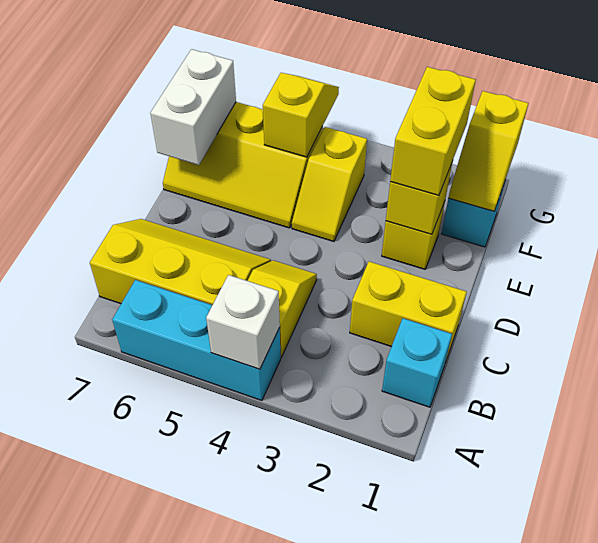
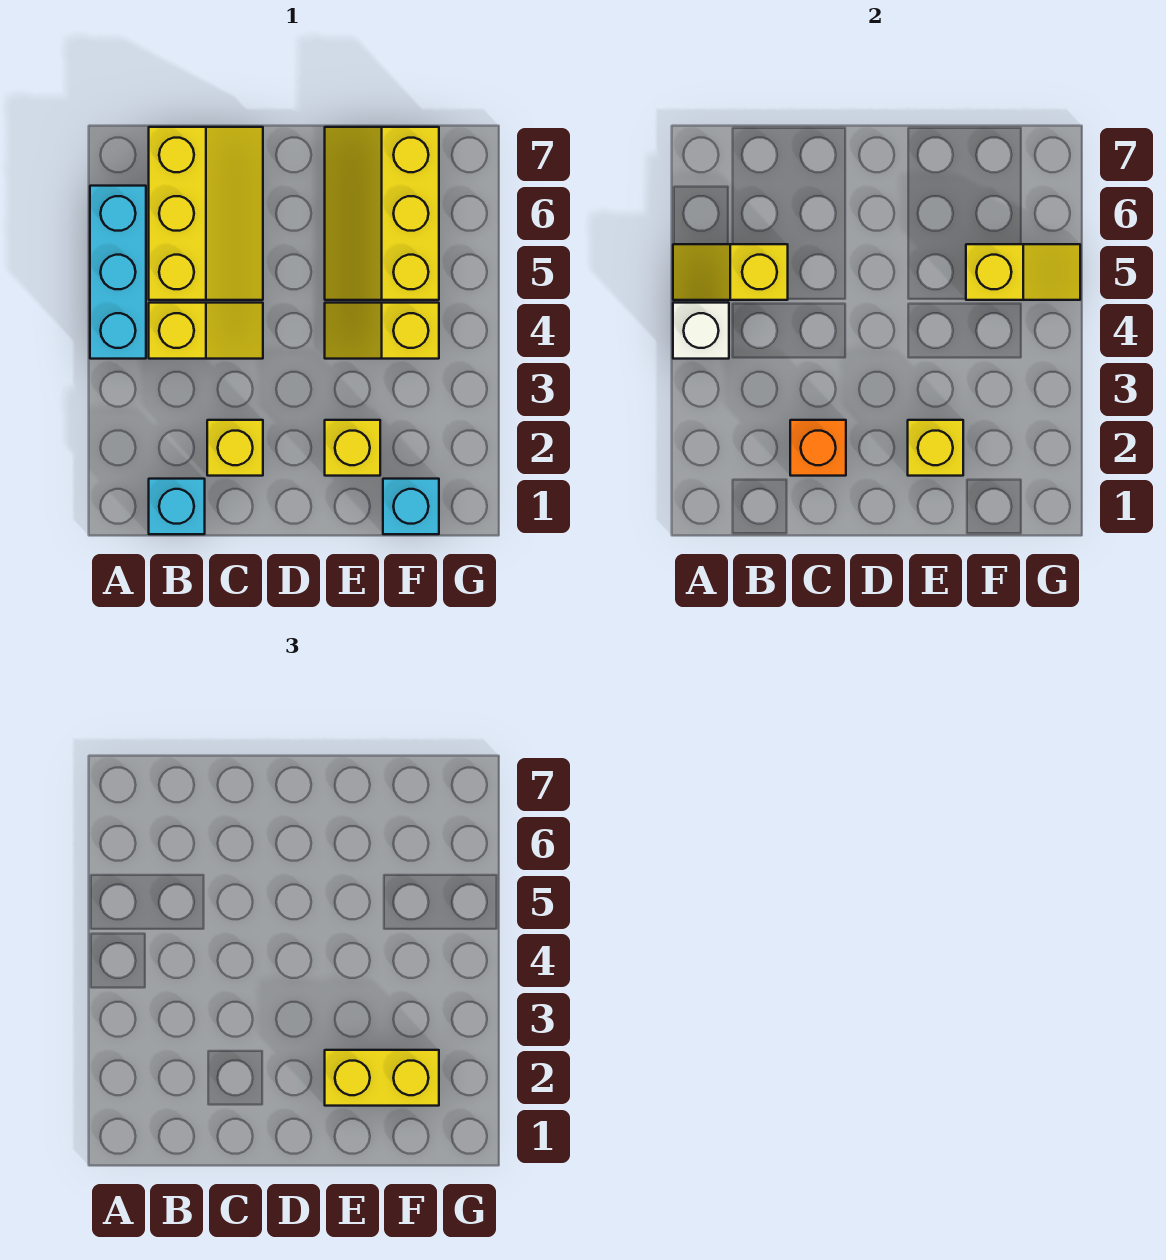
yellow 1x2 brick [350,262,467,360] -> yellow 1x1 brick [207,420,263,476]
none -> orange 1x1 brick [790,420,846,476]
white 1x2 brick [150,49,236,165] -> none
yellow 1x2 slope [449,91,529,211] -> yellow 1x2 slope moved to [673,244,788,300]

